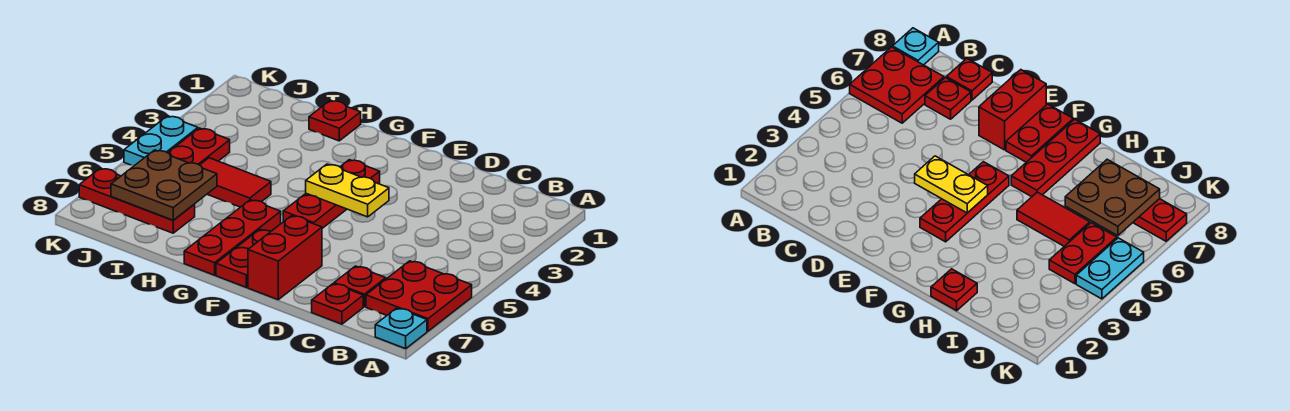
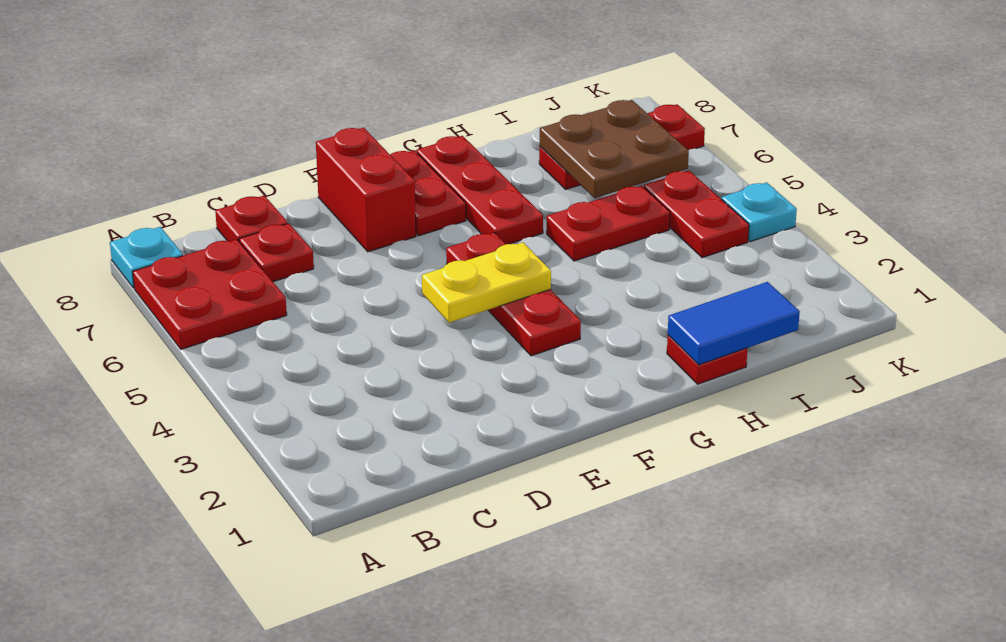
none -> blue 1x2 tile [668,282,800,365]
red 1x2 tile [200,158,271,207] -> red 1x2 plate [547,186,670,261]
cyan 1x2 plate [124,116,198,166] -> cyan 1x1 plate [722,182,797,242]

